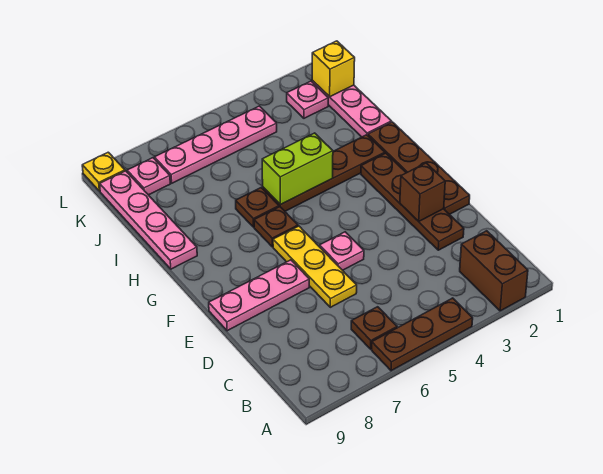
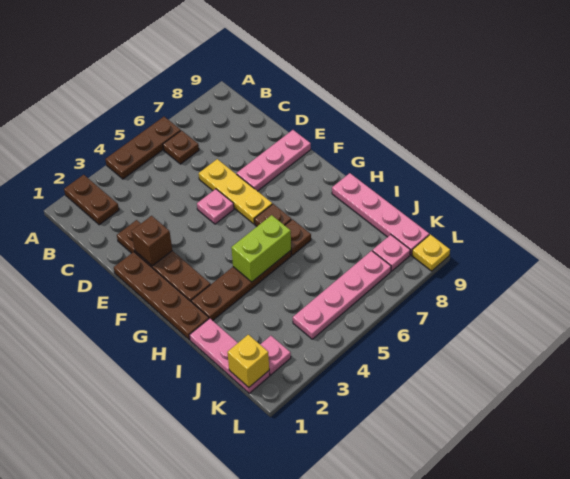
brown 1x2 brick [460,231,528,311] -> brown 1x2 plate [64,175,119,225]

